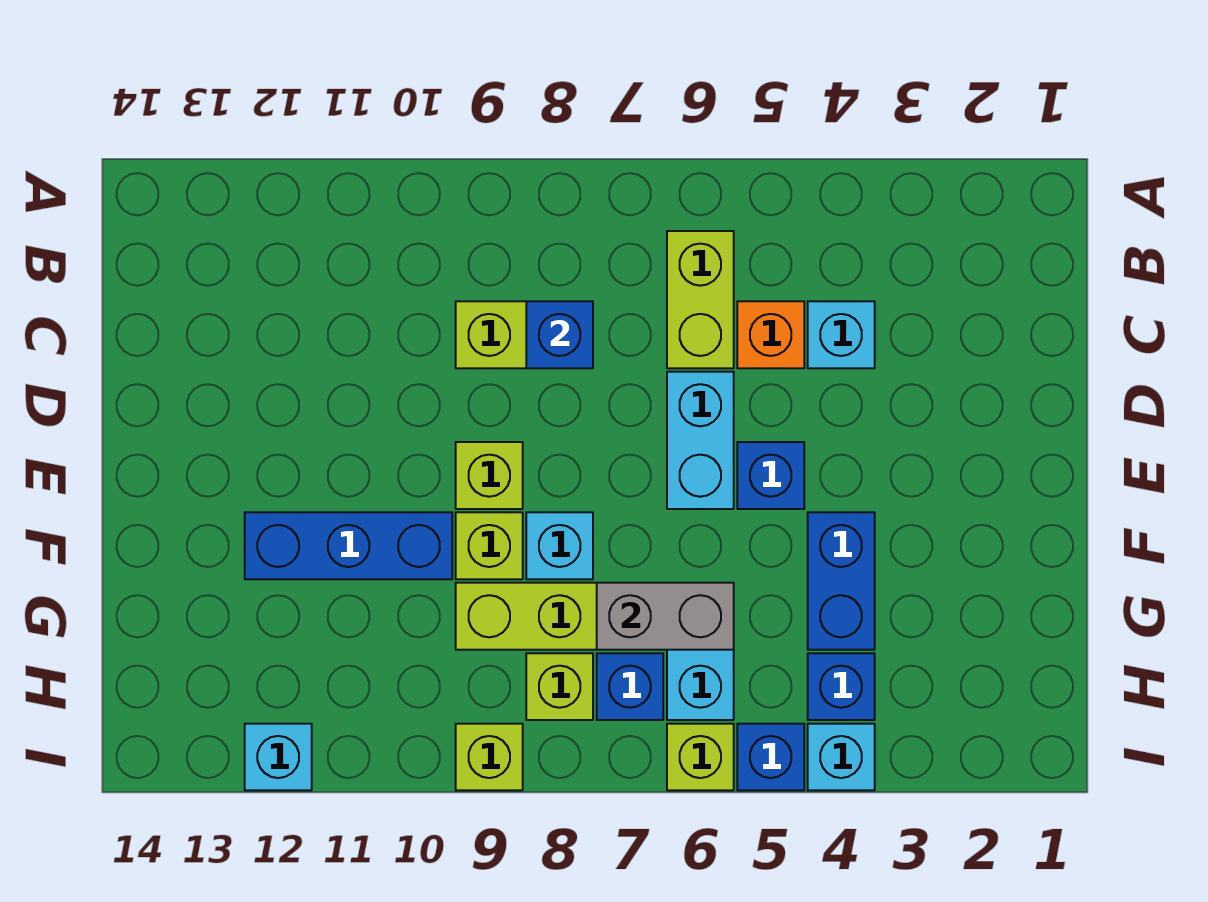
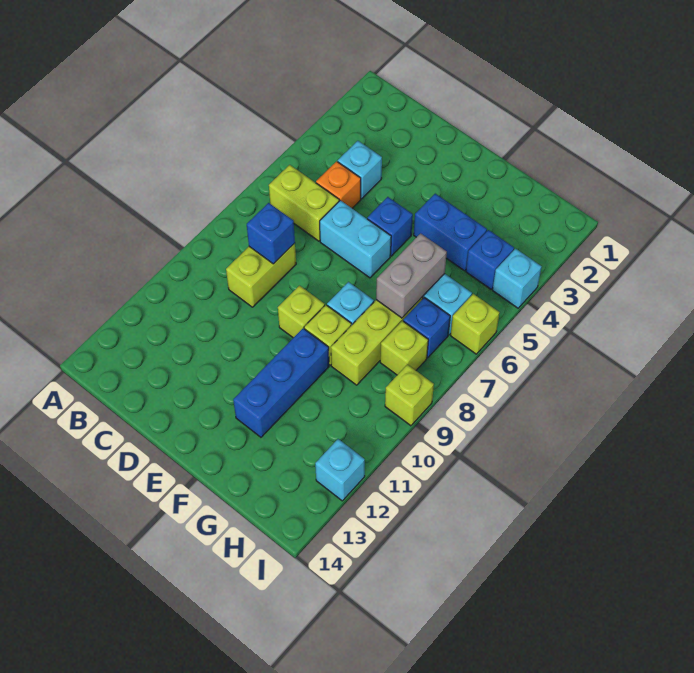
blue 1x1 brick [737,724,804,790] -> none

